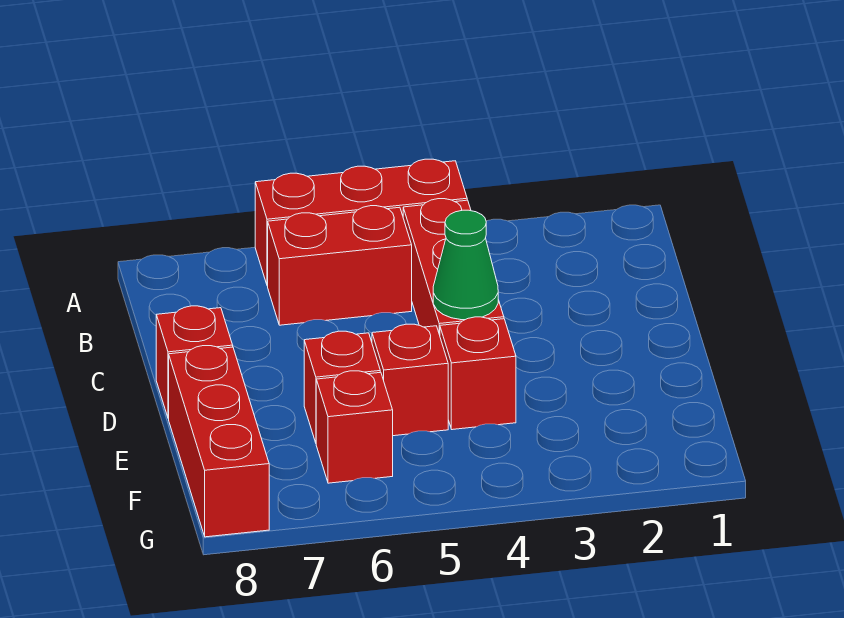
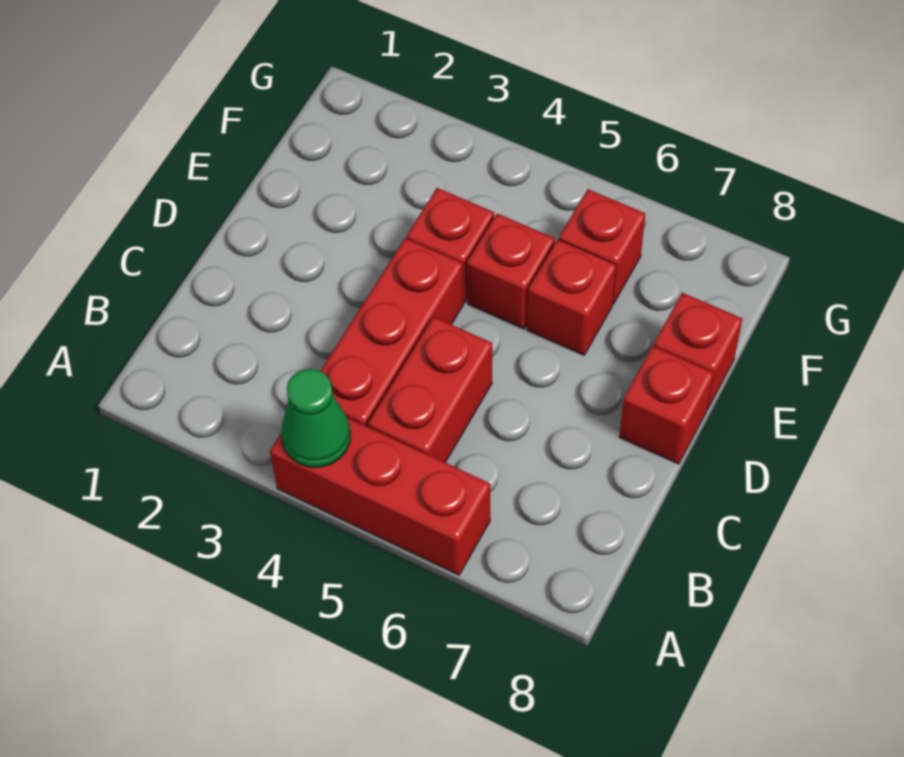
red 1x2 brick [268,206,412,325] -> red 1x2 brick turned to [368,317,492,463]
green 1x1 cone [433,210,498,320] -> green 1x1 cone moved to [281,369,350,467]
red 1x3 brick [169,346,269,537] -> red 1x1 brick [654,293,742,410]

